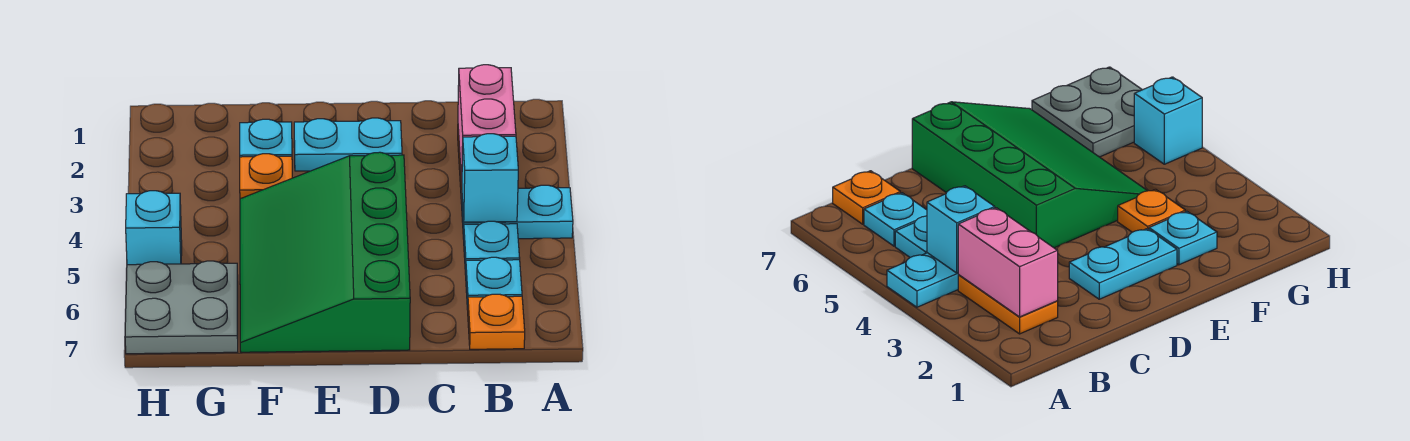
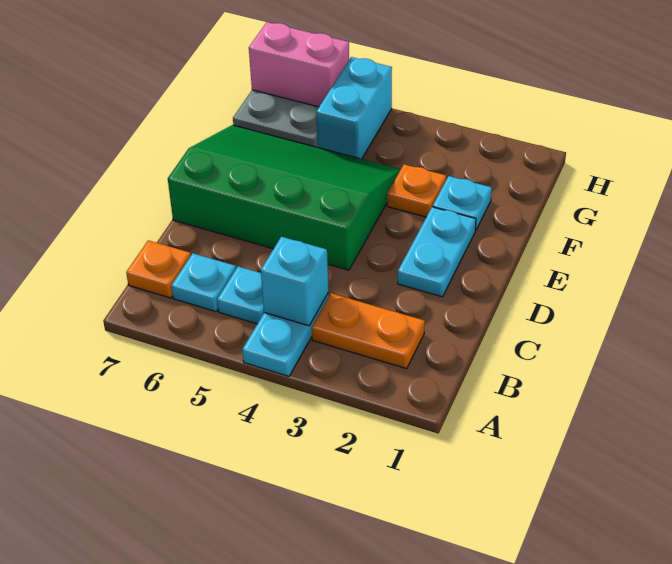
pink 1x2 brick [458,65,516,182] -> pink 1x2 brick moved to [249,22,349,107]
cyan 1x1 brick [126,191,182,265] -> cyan 1x2 brick [316,57,392,159]

